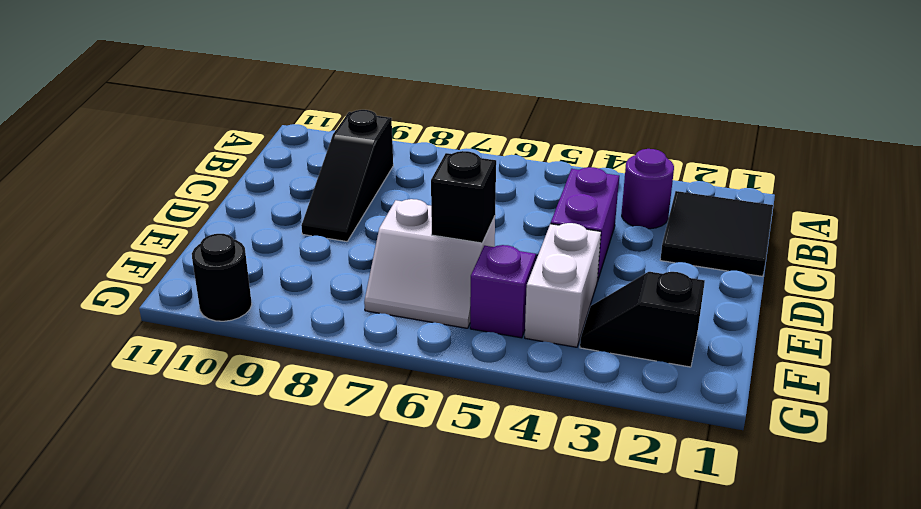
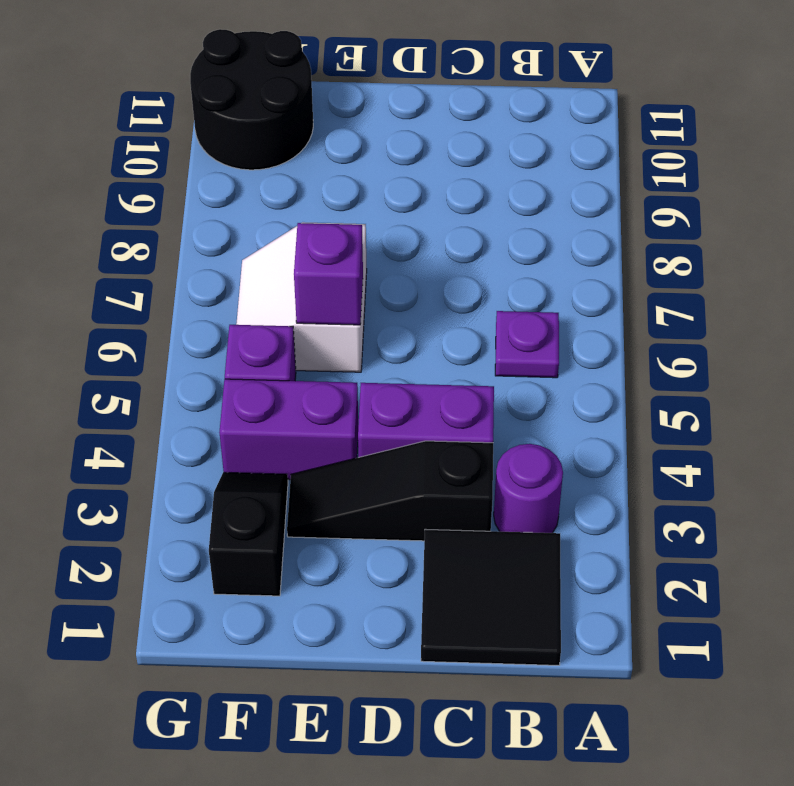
none -> purple 1x1 plate [495,311,559,378]
black 1x3 slope [301,110,393,242] -> black 1x3 slope moved to [287,441,493,541]
white 1x2 brick [525,223,601,347] -> purple 1x2 brick [219,379,358,480]
black 1x1 brick [431,151,496,243] -> purple 1x1 brick [294,223,363,325]
black 1x1 round brick [192,234,252,321] -> black 2x2 round brick [190,29,313,170]

